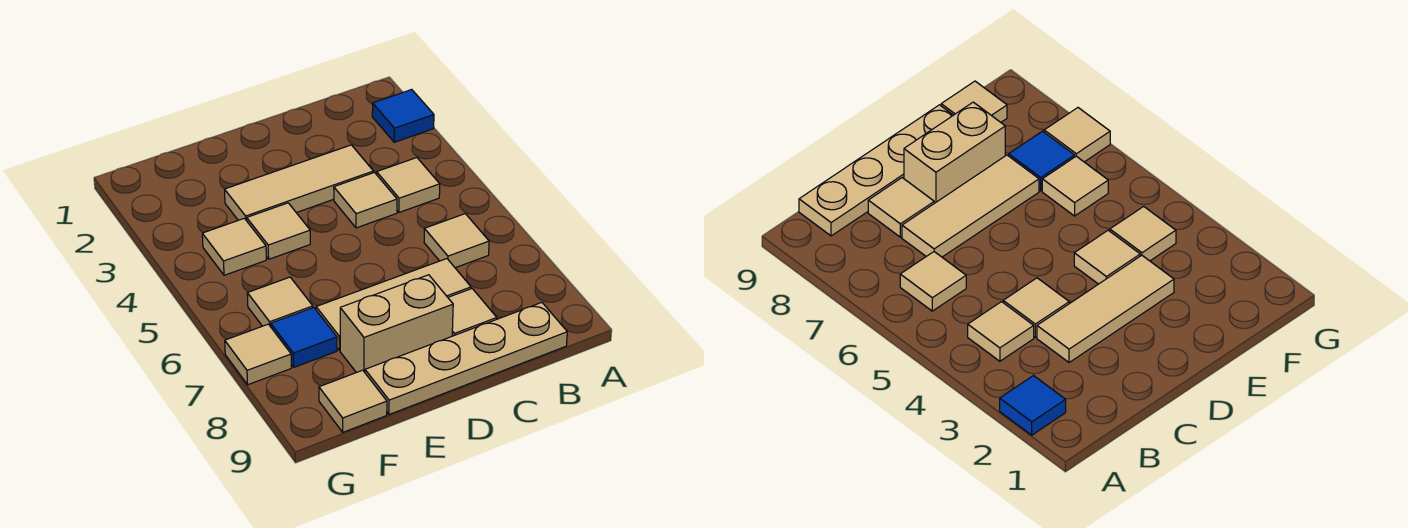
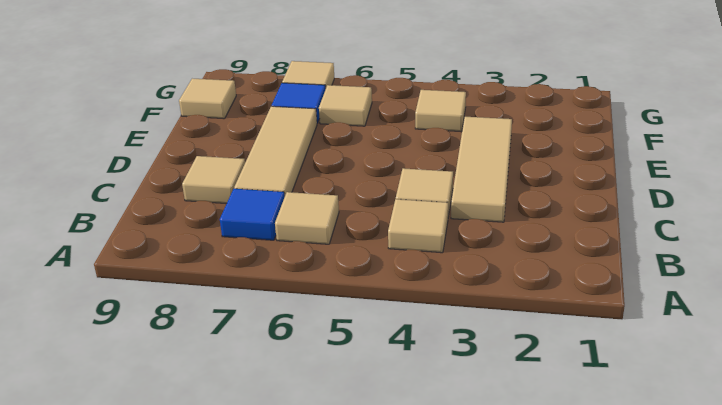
blue 1x1 tile [372,90,434,142] -> blue 1x1 tile moved to [220,189,285,240]
tan 1x4 plate [365,303,567,415] -> none
tan 1x2 brick [340,275,453,373] -> none
tan 1x1 tile [247,203,310,259] -> none

